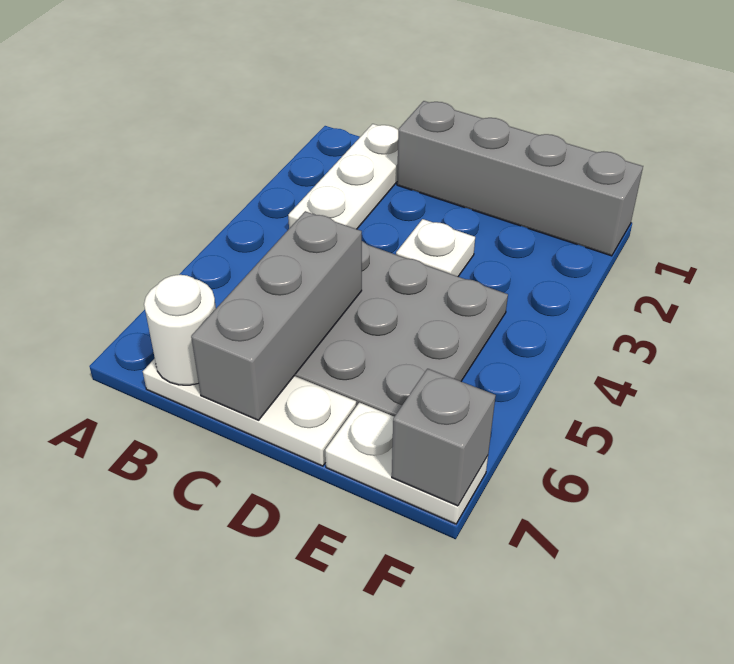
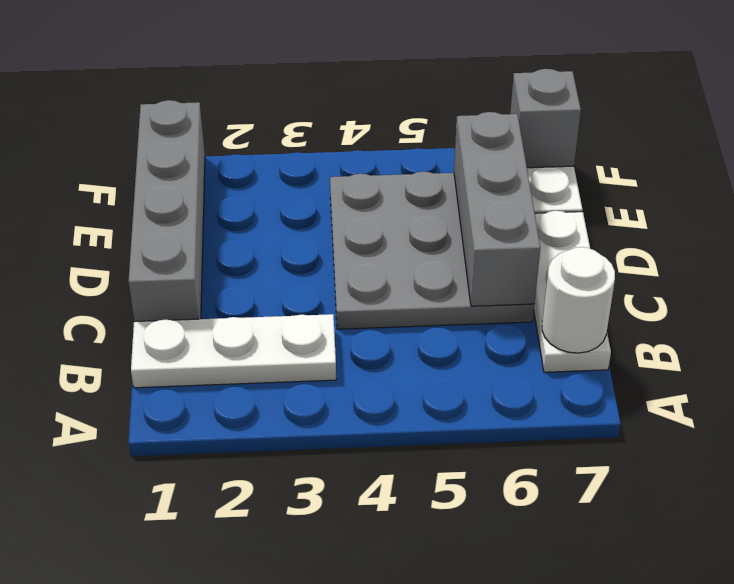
grey 1x3 brick [191,211,362,420] -> grey 1x3 brick turned to [454,112,540,306]
white 1x1 plate [396,219,475,276] -> none

